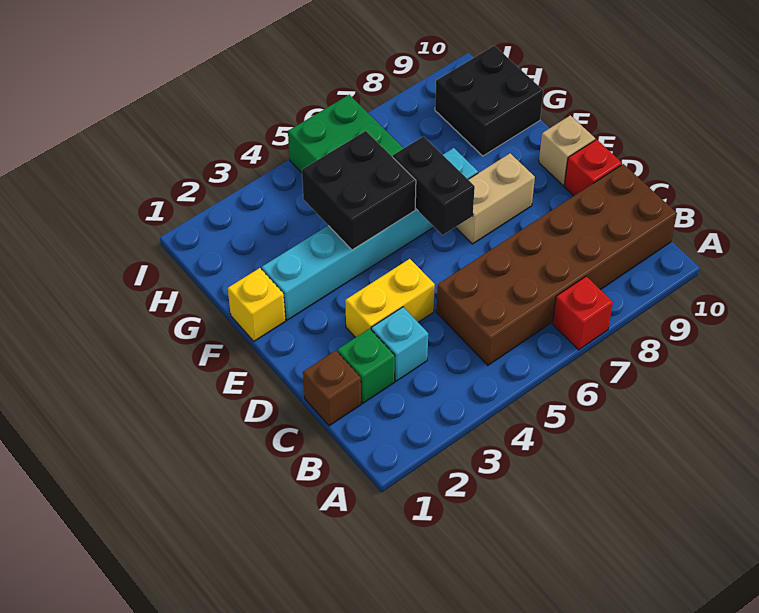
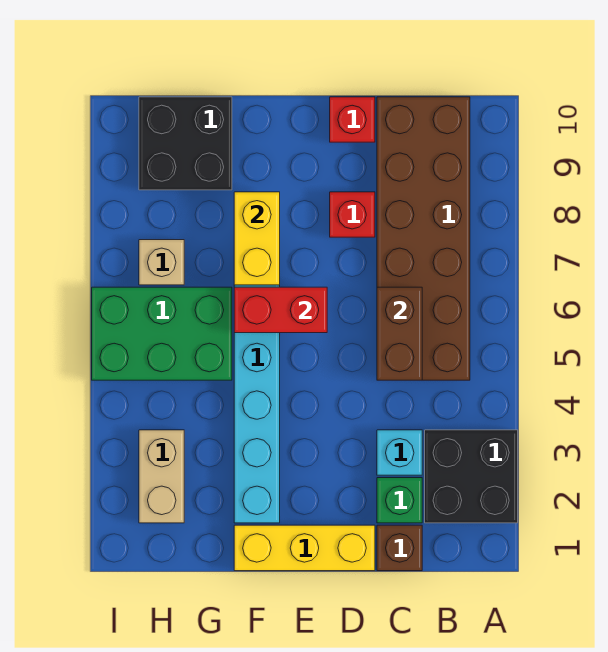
red 1x1 brick [553,276,613,350] -> red 1x1 brick moved to [330,192,375,237]
none -> brown 1x2 brick [377,287,422,380]
yellow 1x2 brick [345,259,435,338] -> yellow 1x2 brick moved to [234,192,280,285]
black 1x2 brick [393,136,475,235] -> red 1x2 brick [234,287,327,333]
tan 1x2 brick [456,153,535,244] -> tan 1x2 brick moved to [139,430,184,523]
tan 1x1 brick [539,115,595,185] -> tan 1x1 brick moved to [139,240,184,285]
yellow 1x1 brick [228,268,285,341] -> yellow 1x3 brick [234,525,375,571]
black 2x2 brick [302,131,416,250] -> black 2x2 brick moved to [425,430,518,523]

